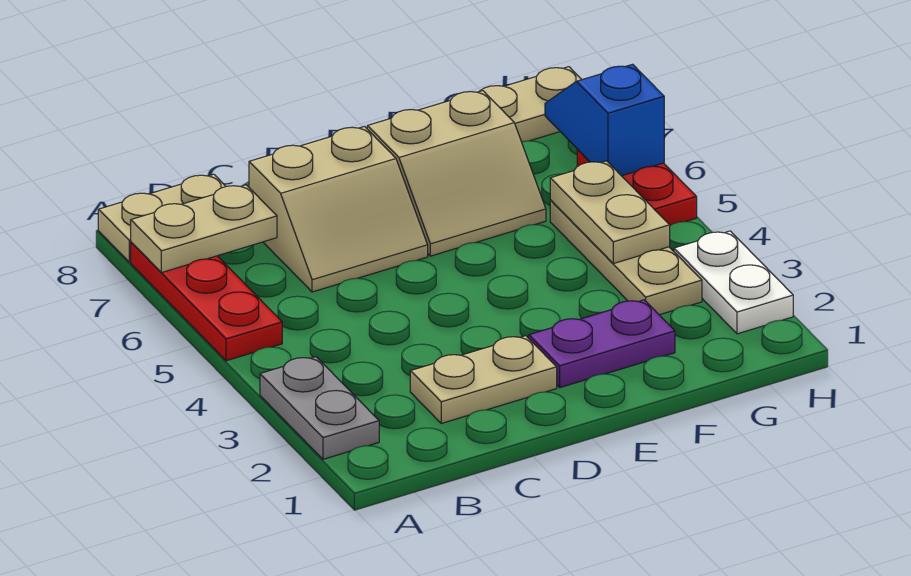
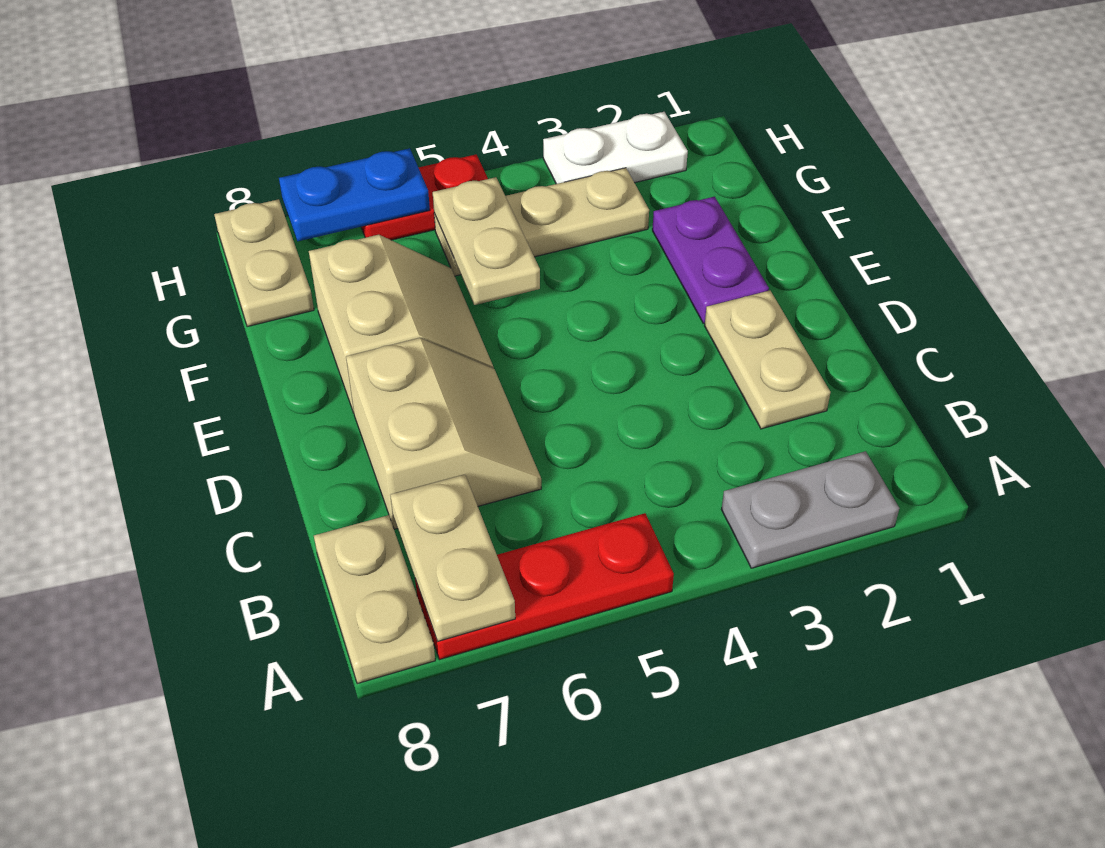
tan 1x2 plate [550,161,670,264] -> tan 1x2 plate turned to [433,177,540,305]
blue 1x2 slope [545,64,664,176] -> blue 1x2 plate [279,148,430,241]

